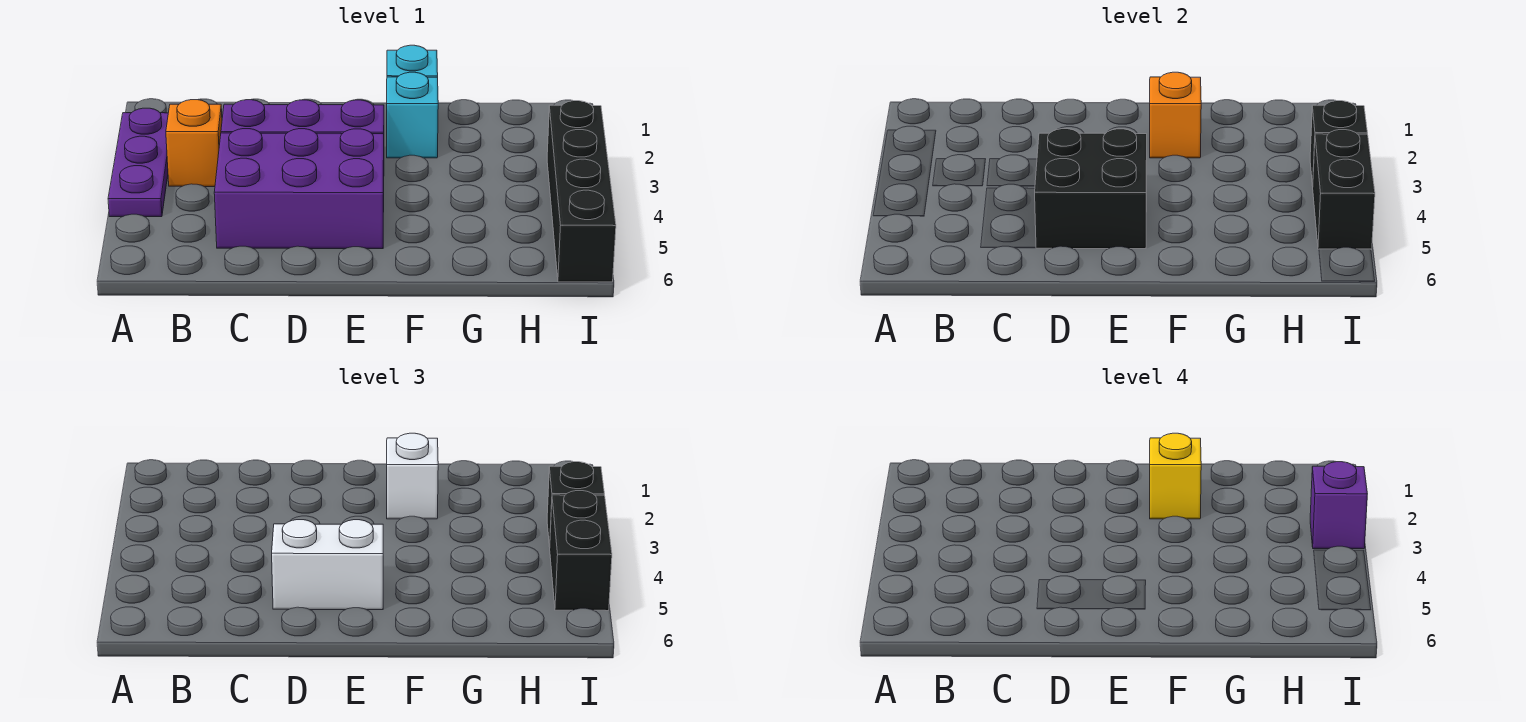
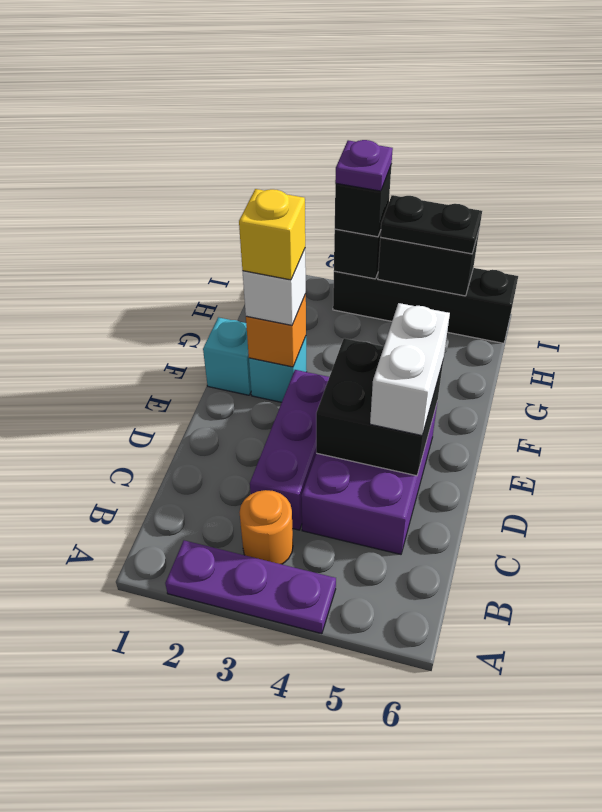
orange 1x1 brick [166,100,222,187] -> orange 1x1 round brick [239,490,293,564]
purple 1x1 brick [1310,462,1367,549] -> purple 1x1 plate [335,140,393,191]
black 1x2 brick [550,491,612,611] -> black 1x2 plate [380,195,482,254]

